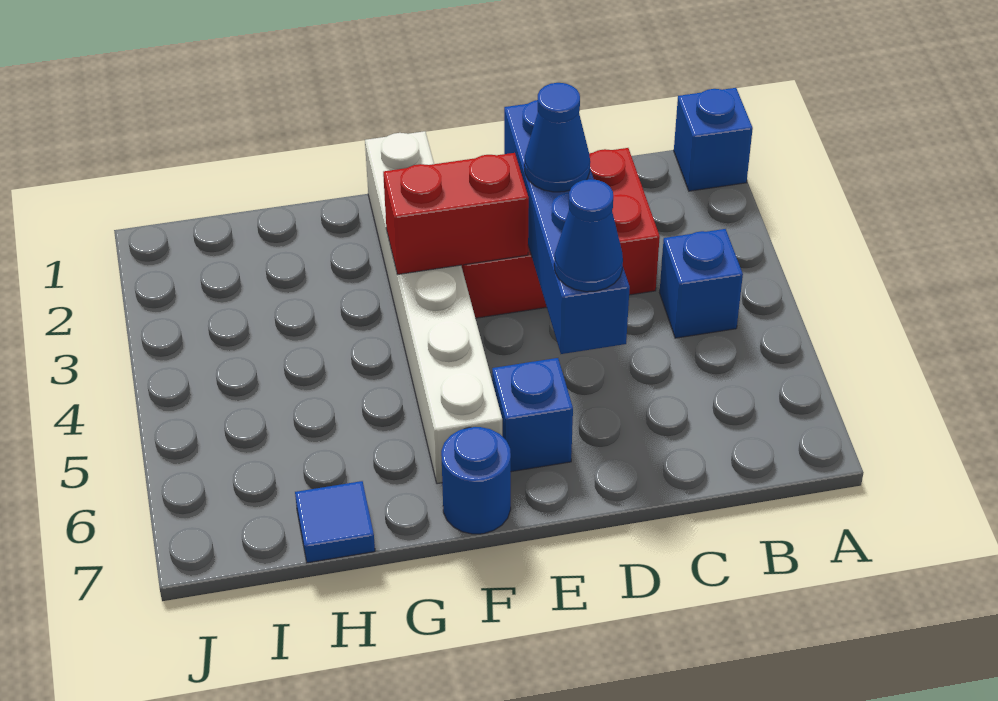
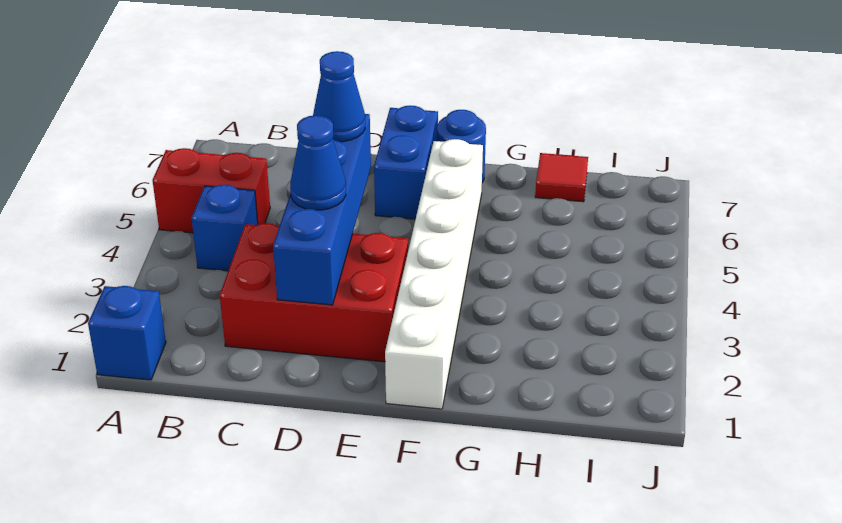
red 1x2 brick [383,153,529,275] -> red 1x2 brick moved to [152,148,270,233]
blue 1x1 brick [492,358,573,472] -> blue 1x2 brick [374,106,438,219]
blue 1x1 tile [295,481,375,563] -> red 1x1 tile [535,153,588,202]

